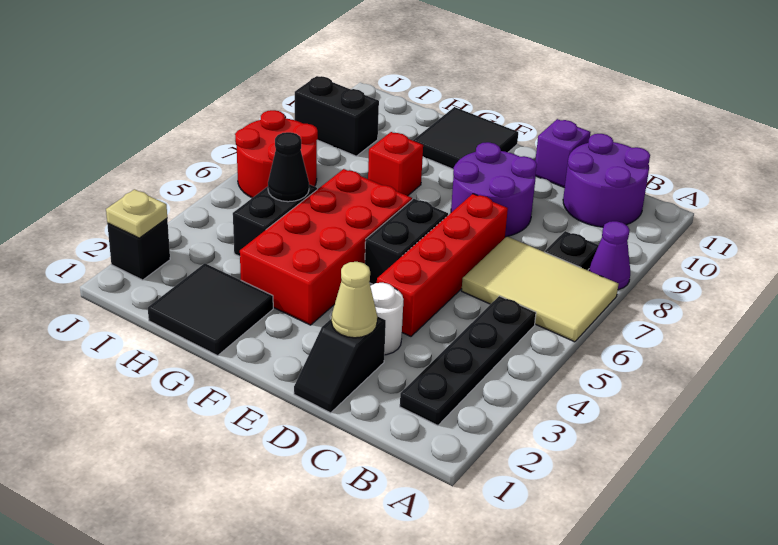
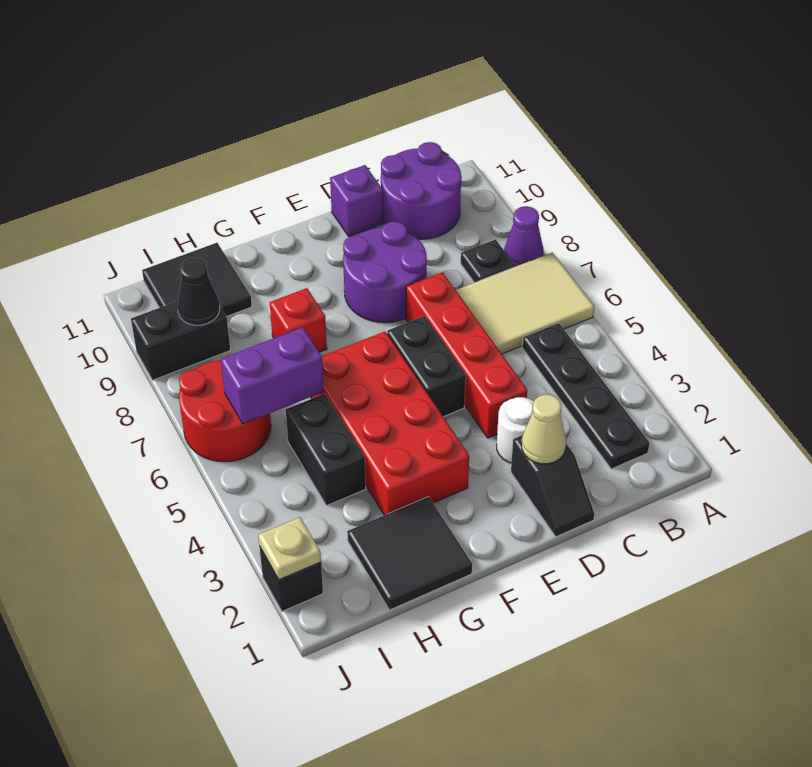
black 2x2 tile [413,107,518,169] -> black 2x2 tile moved to [142,243,252,316]
black 1x1 cone [268,132,309,202] -> black 1x1 cone moved to [177,258,220,325]
none -> purple 1x2 brick [221,327,324,424]

